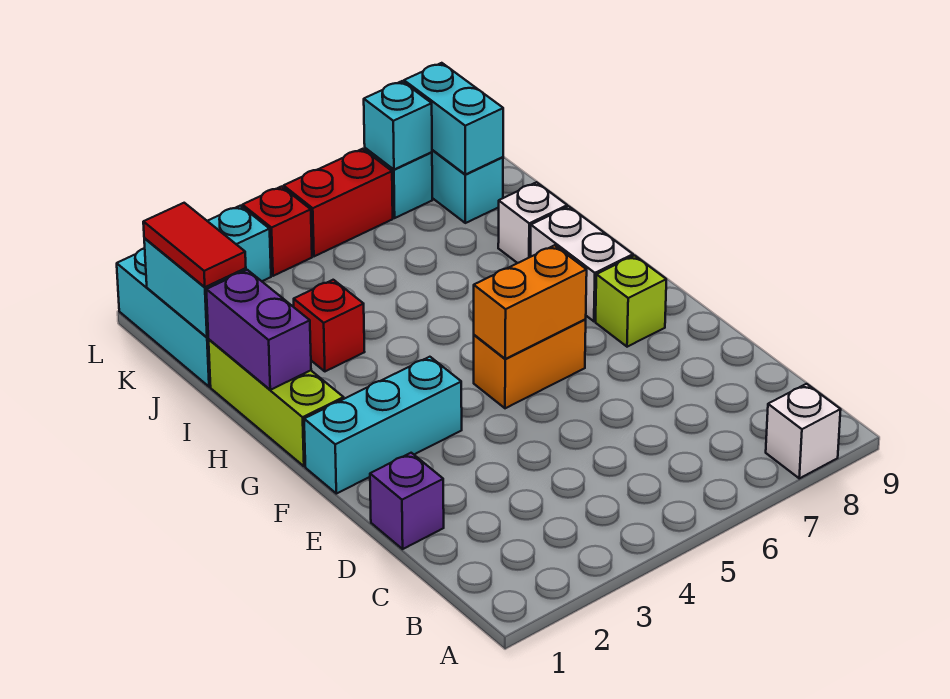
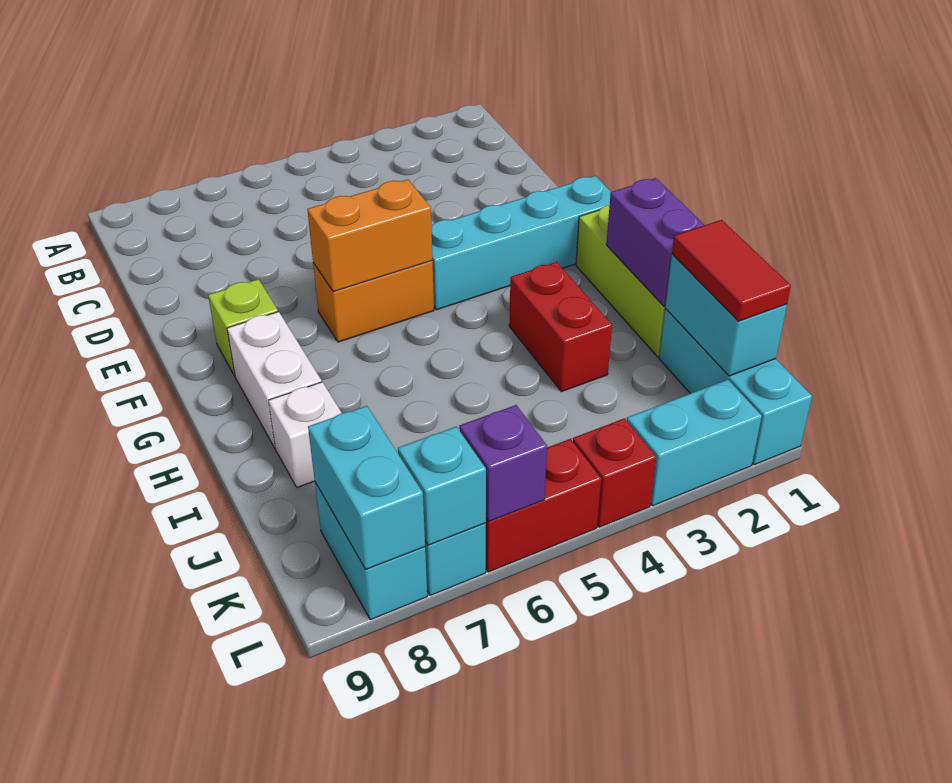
white 1x1 brick [766,384,841,478] -> none
purple 1x1 brick [370,453,444,549] -> purple 1x1 brick moved to [459,405,547,521]
cyan 1x3 brick [304,357,462,494] -> cyan 1x4 brick [432,176,611,310]
red 1x1 brick [294,280,364,371] -> red 1x2 brick [509,262,612,392]

